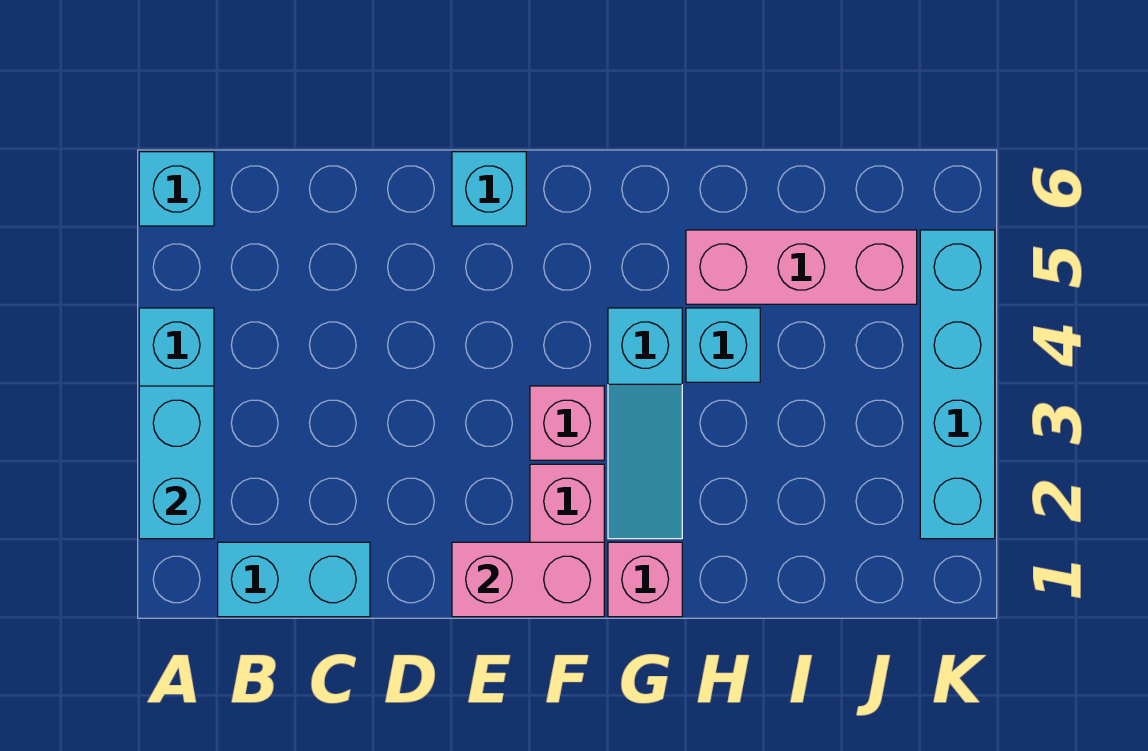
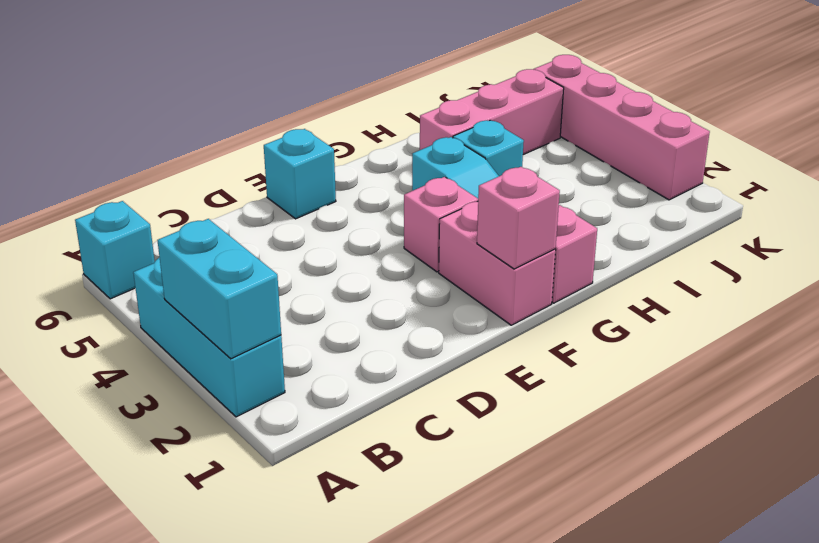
cyan 1x2 brick [218,542,370,617] -> none
pink 1x2 brick [452,542,604,617] -> pink 1x1 brick [477,167,560,269]
cyan 1x4 brick [920,230,995,539] -> pink 1x4 brick [534,55,710,200]

